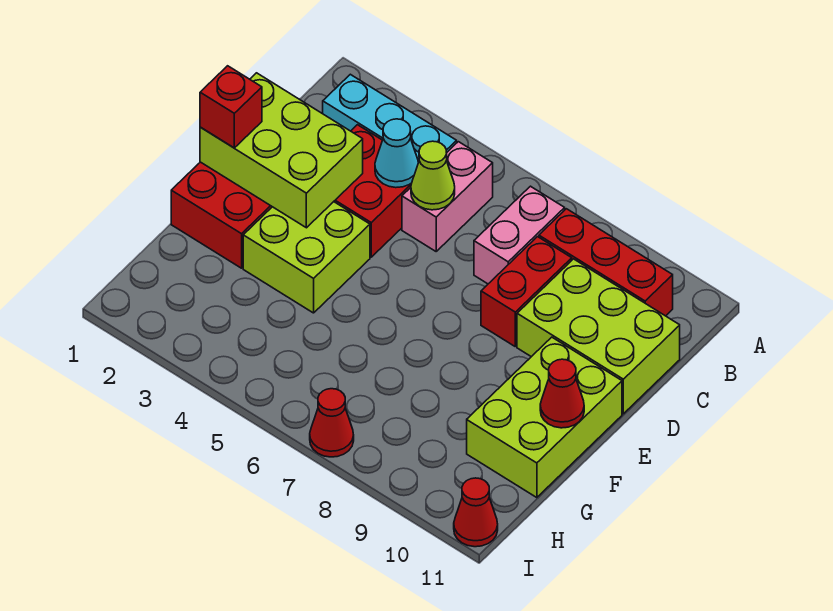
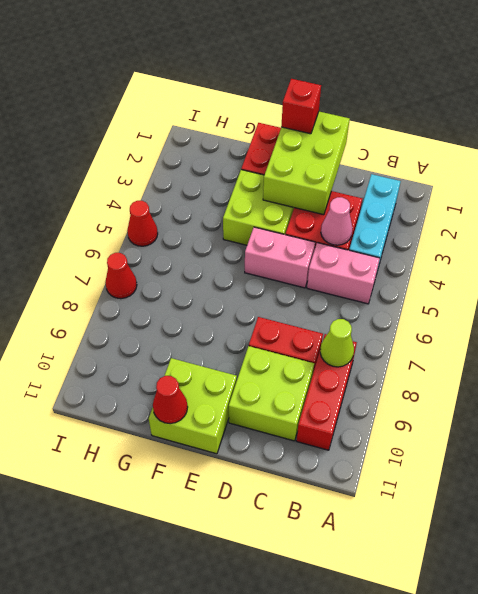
pink 1x2 brick [474,186,565,284] -> pink 1x2 brick moved to [245,227,315,288]
cyan 1x1 cone [375,119,418,188] -> pink 1x1 cone [321,197,353,245]
lime 1x1 cone [411,141,455,210] -> lime 1x1 cone moved to [320,319,354,367]
lime 2x3 brick [517,259,680,414] -> lime 2x2 brick [229,346,314,441]
lime 2x3 brick [467,337,622,498] -> lime 2x2 brick [149,358,237,454]
red 1x1 cone [454,478,498,547] -> red 1x1 cone moved to [127,201,158,246]

